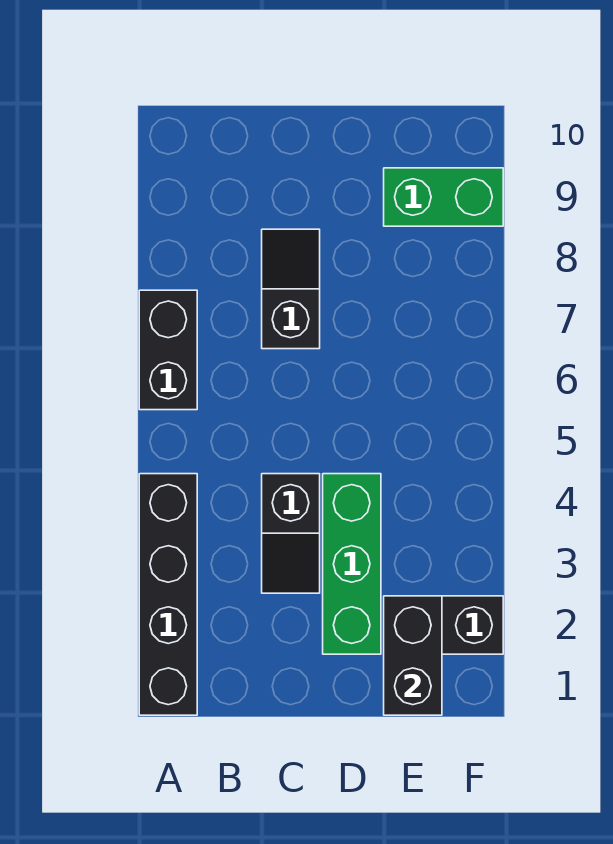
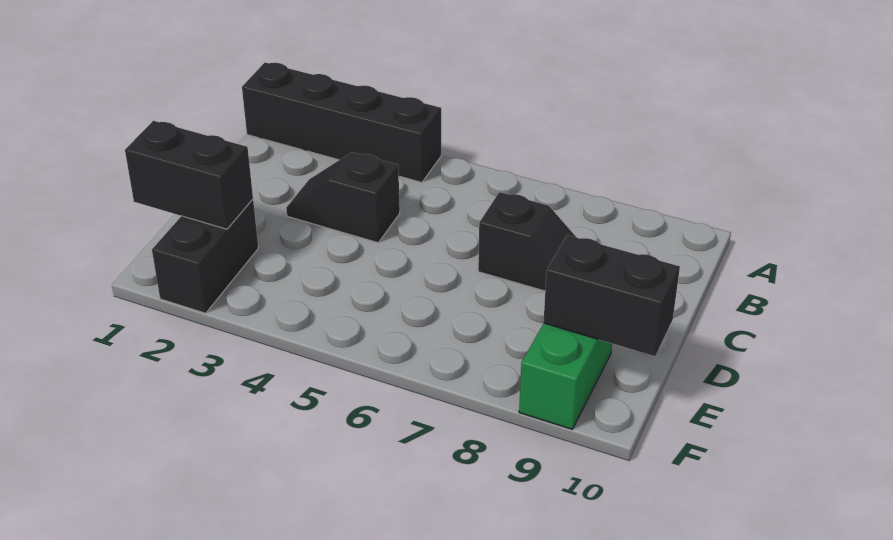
black 1x2 brick [139,290,197,410] -> black 1x2 brick moved to [543,235,680,356]
green 1x3 brick [323,474,381,654] -> none

